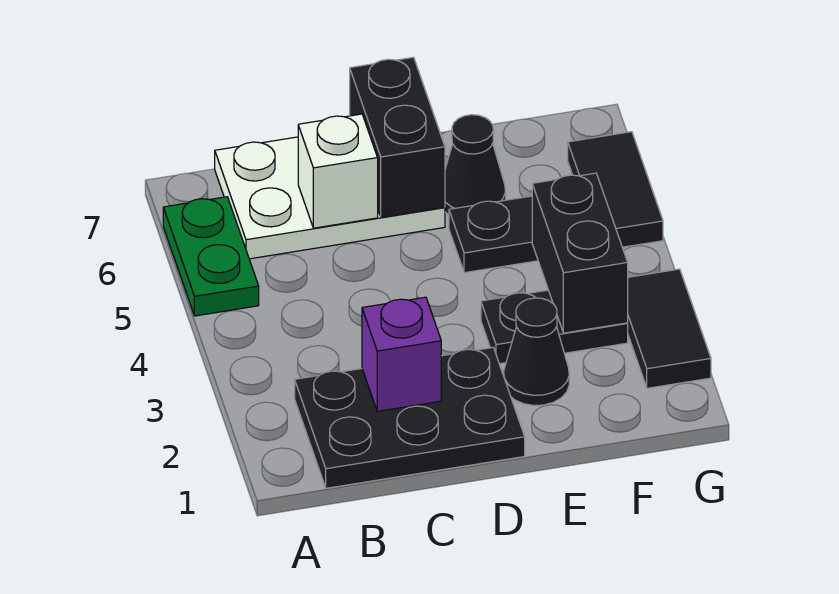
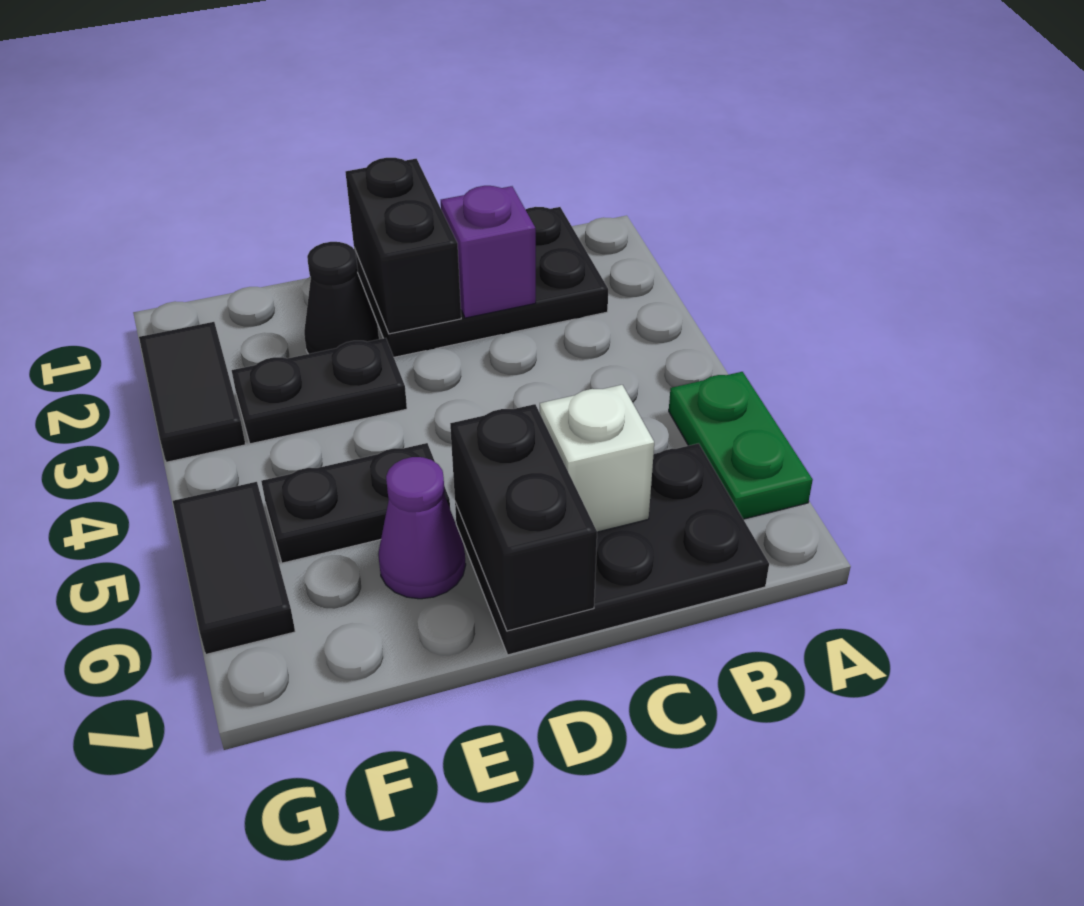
white 2x3 plate [215,137,445,259] -> black 2x3 plate [455,443,769,655]
black 1x1 cone [445,115,506,215] -> purple 1x1 cone [378,457,466,599]
black 1x2 brick [532,173,628,333] -> black 1x2 brick moved to [345,158,461,334]

